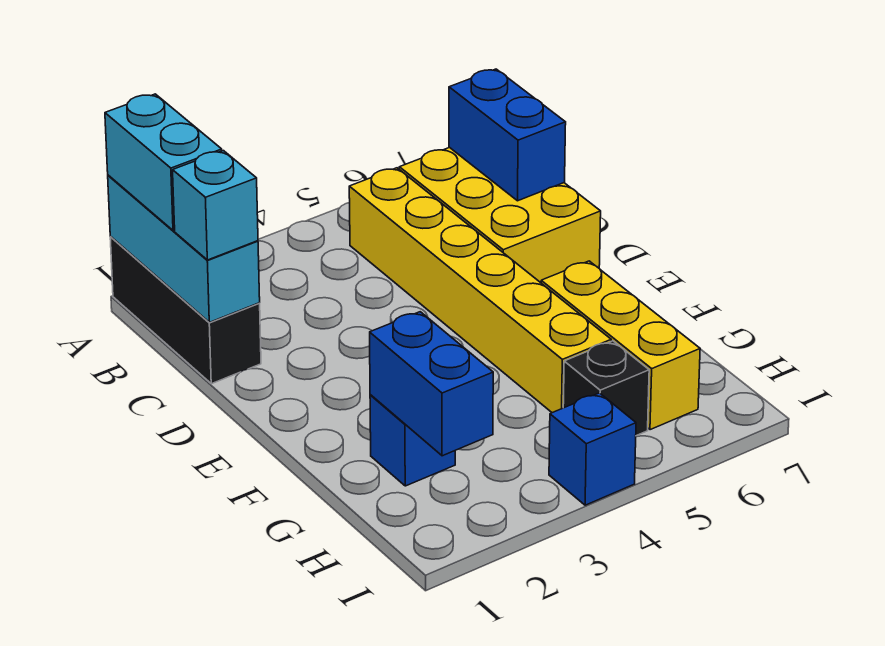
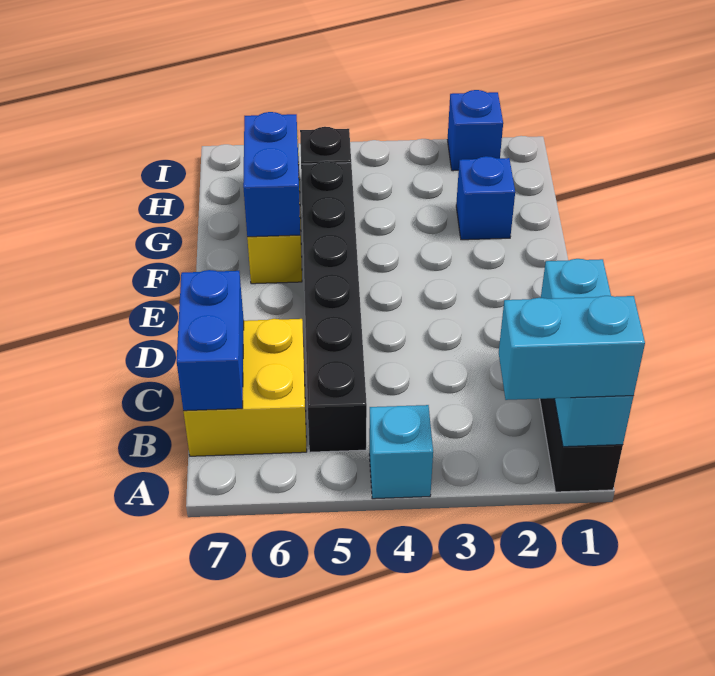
cyan 1x2 brick [105,94,222,231] -> cyan 1x2 brick turned to [499,296,645,400]
yellow 1x6 brick [349,168,611,413] -> black 1x6 brick [301,161,367,452]
yellow 2x3 brick [399,147,601,283] -> yellow 2x2 brick [183,319,307,456]
cyan 1x1 brick [173,151,258,260] -> cyan 1x1 brick moved to [369,405,433,499]
blue 1x2 brick [370,312,493,456] -> blue 1x2 brick moved to [243,112,300,237]
blue 1x1 brick [549,393,636,505] -> blue 1x1 brick moved to [448,90,503,171]

